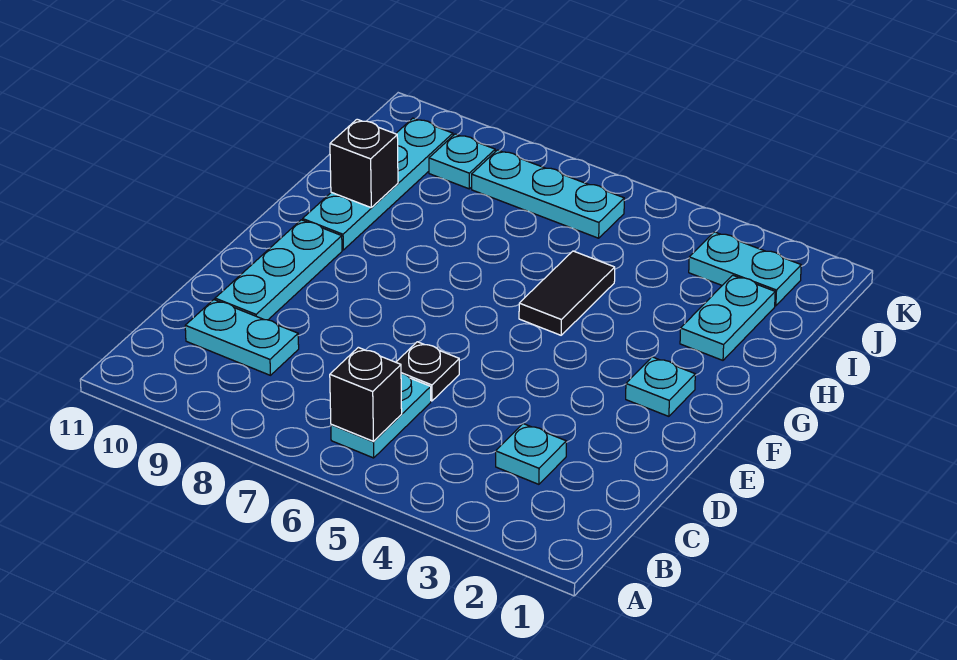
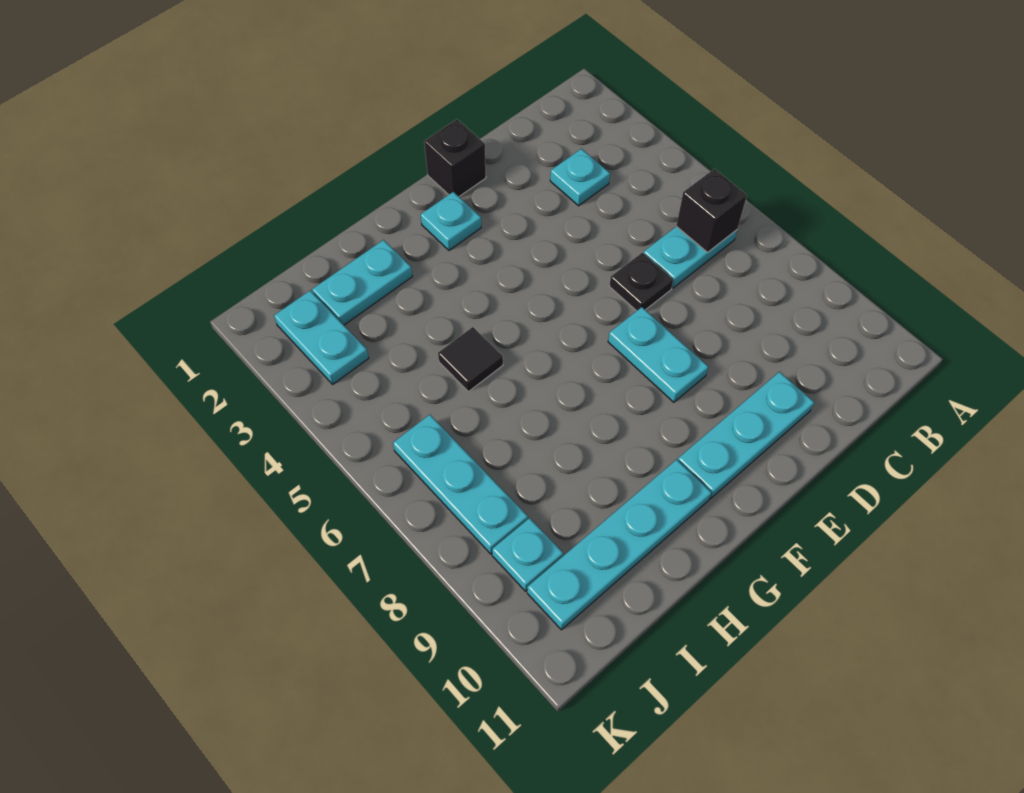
cyan 1x2 plate [185,300,299,375] -> cyan 1x2 plate moved to [608,307,708,402]
black 1x2 tile [519,251,615,335] -> black 1x1 tile [438,327,503,392]
black 1x1 brick [330,119,398,207] -> black 1x1 brick moved to [424,119,486,196]

